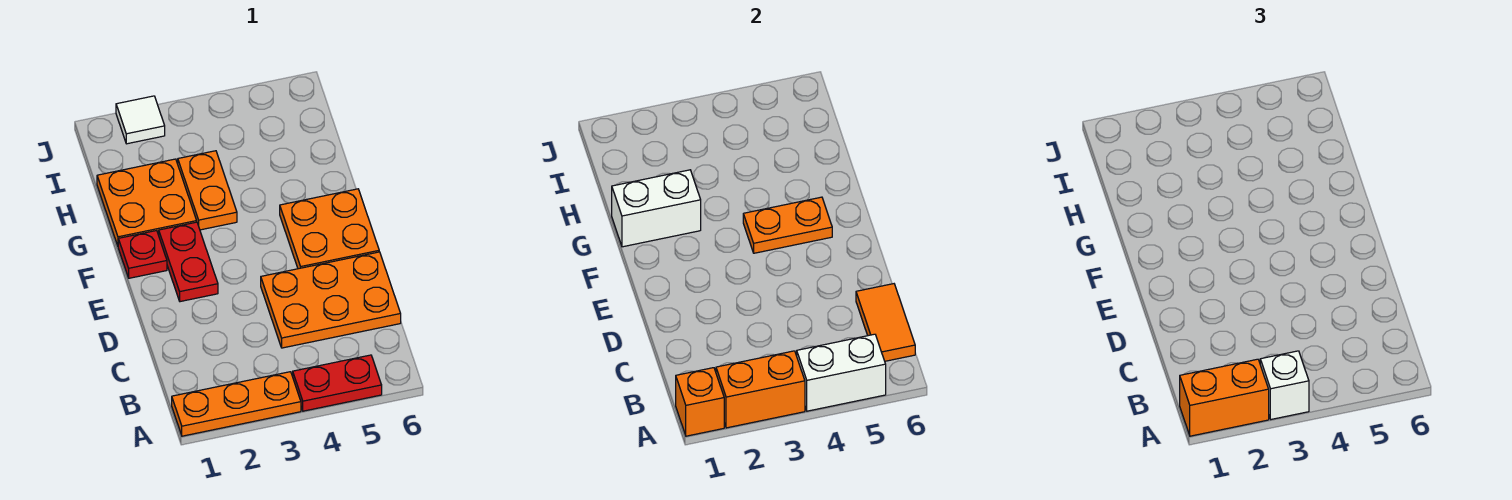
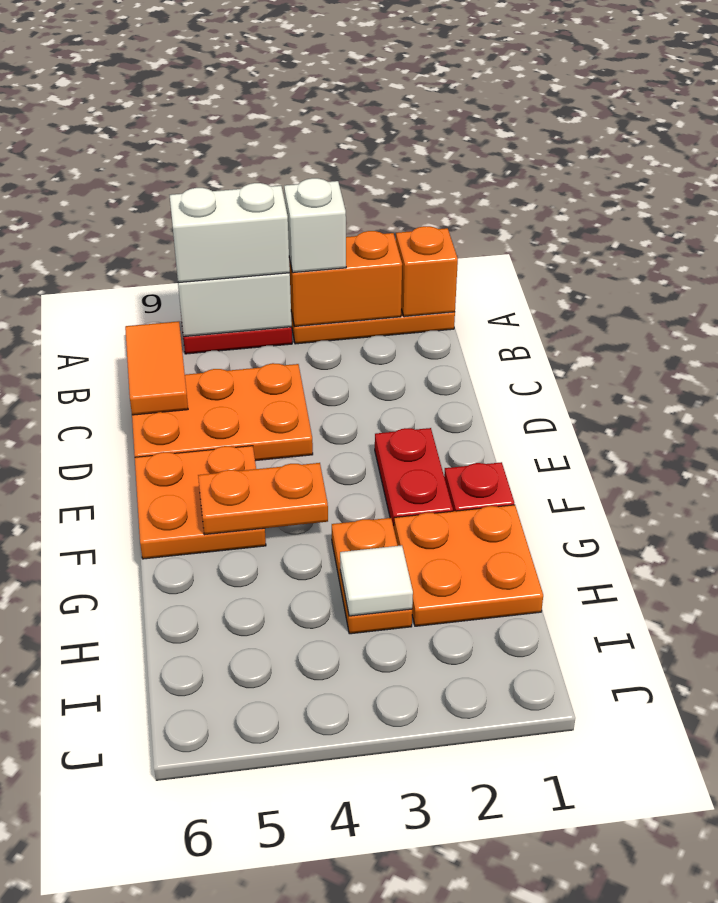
orange 1x2 brick [1180,359,1269,436] -> none
white 1x2 brick [612,170,701,247] -> white 1x2 brick moved to [170,183,290,283]
white 1x1 tile [116,96,165,144] -> white 1x1 tile moved to [340,545,413,616]

